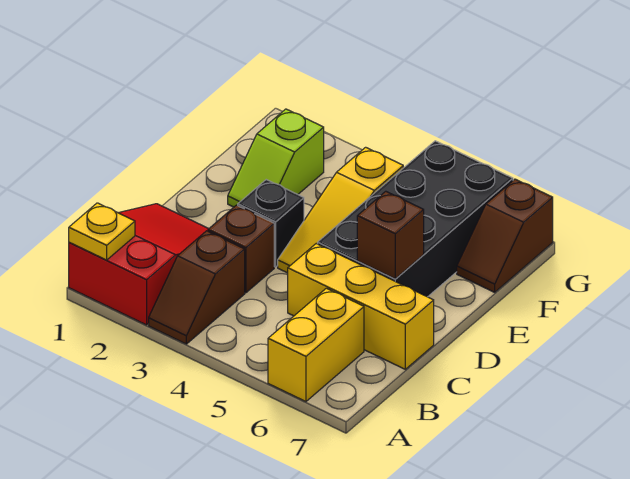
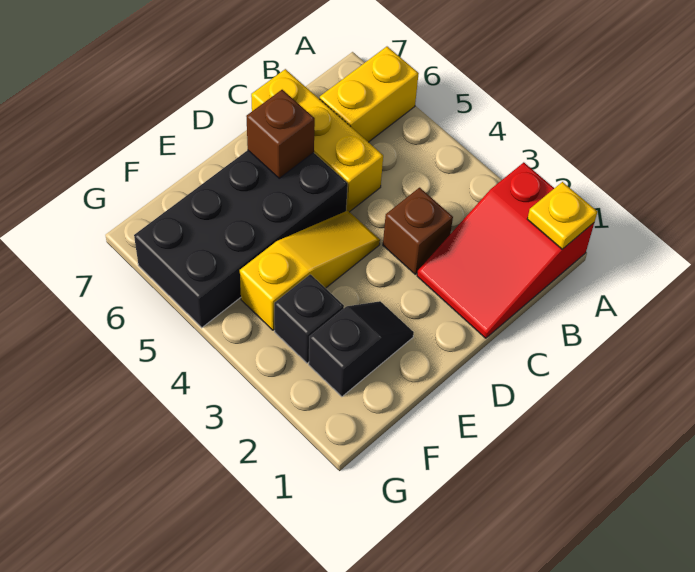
brown 1x2 slope [149,231,245,344] -> none
black 1x1 brick [238,180,304,267] -> black 1x1 brick moved to [274,274,344,363]
lime 1x2 slope [228,109,324,207] -> black 1x2 slope [309,301,414,397]
brown 1x2 slope [457,179,553,292] -> none

